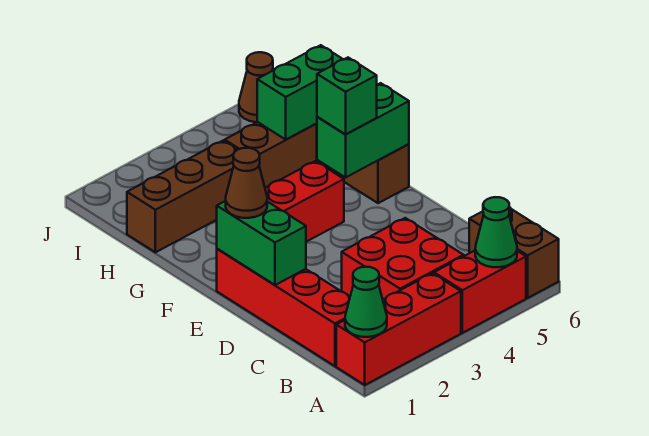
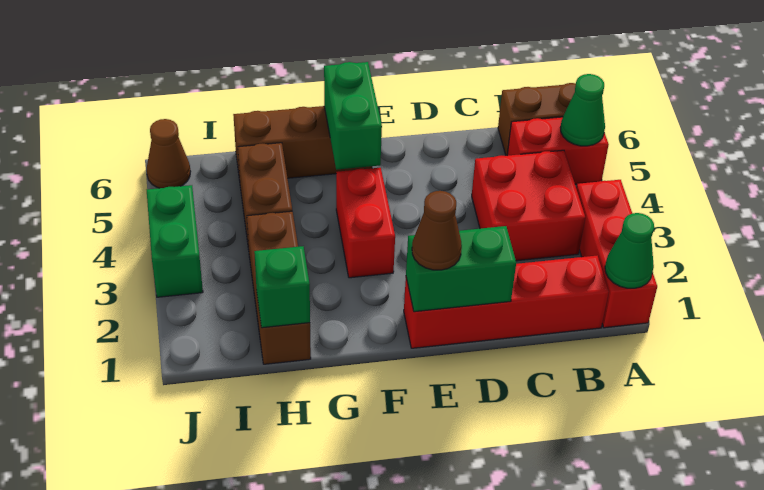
red 1x2 brick [434,251,526,333] -> red 1x2 brick turned to [507,117,609,184]
green 1x1 brick [317,58,377,134] -> green 1x1 brick moved to [254,246,310,328]
green 1x2 brick [257,45,343,140] -> green 1x2 brick moved to [147,185,203,297]

